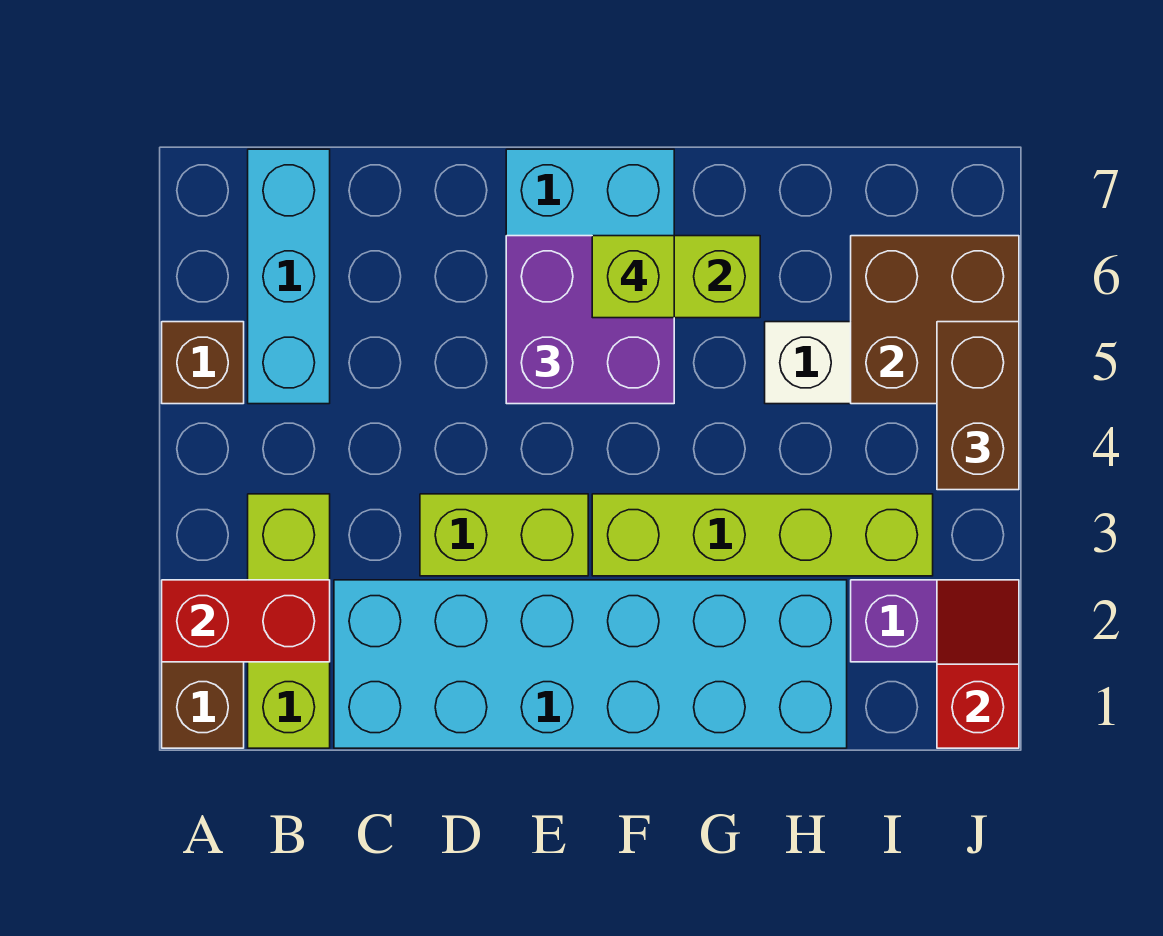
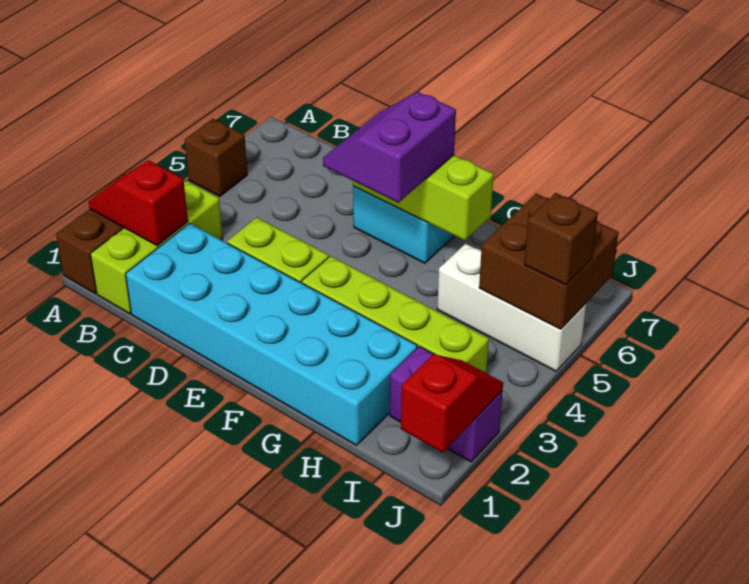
red 1x2 brick [162,580,330,662] -> red 1x2 slope [88,160,188,246]
cyan 1x3 brick [248,149,330,404] -> none
purple 2x2 brick [506,236,674,404] -> purple 2x2 slope [323,92,456,203]
lime 1x1 brick [592,236,674,318] -> none
brown 1x2 brick [937,322,1019,490] -> brown 1x1 brick [524,193,598,285]

